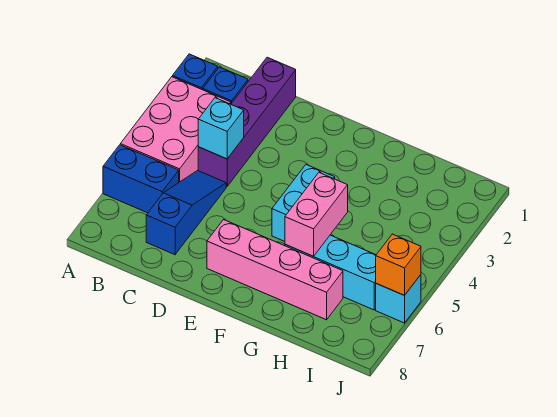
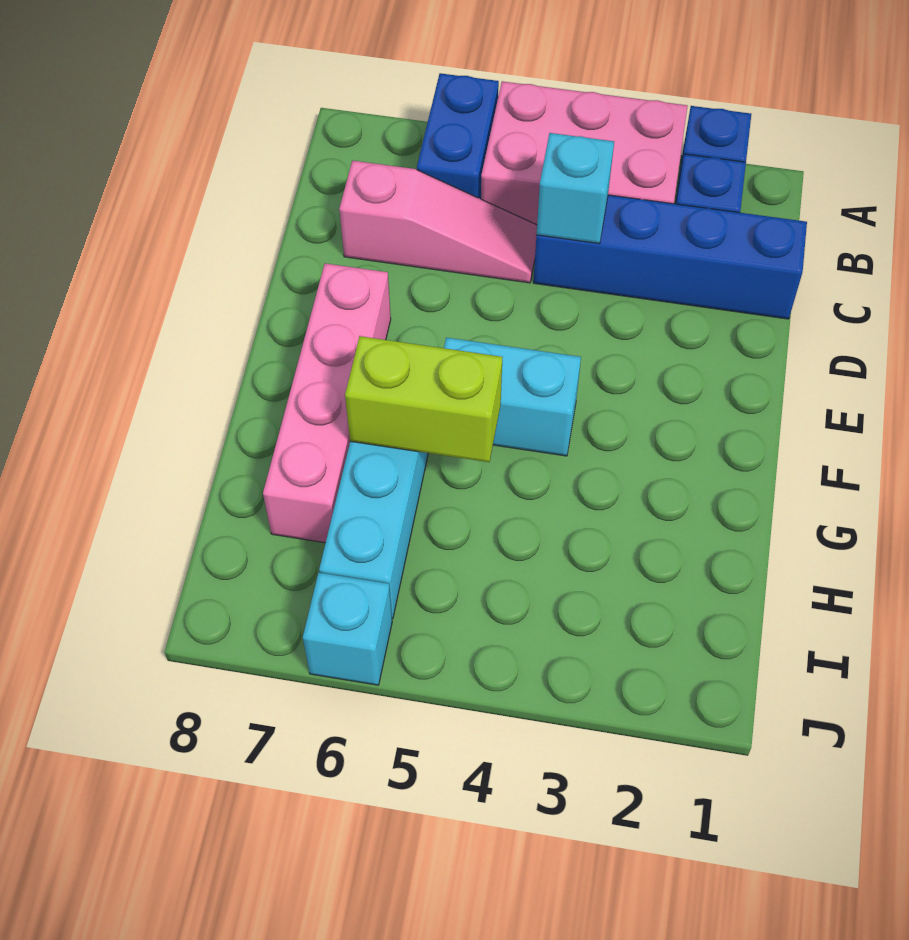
purple 1x4 brick [198,57,296,186] -> blue 1x4 brick [533,195,807,319]
blue 1x3 slope [146,170,226,255] -> pink 1x3 slope [339,161,537,283]
pink 1x2 brick [285,173,348,256] -> lime 1x2 brick [345,336,502,462]
orange 1x1 brick [376,234,421,295] -> none

